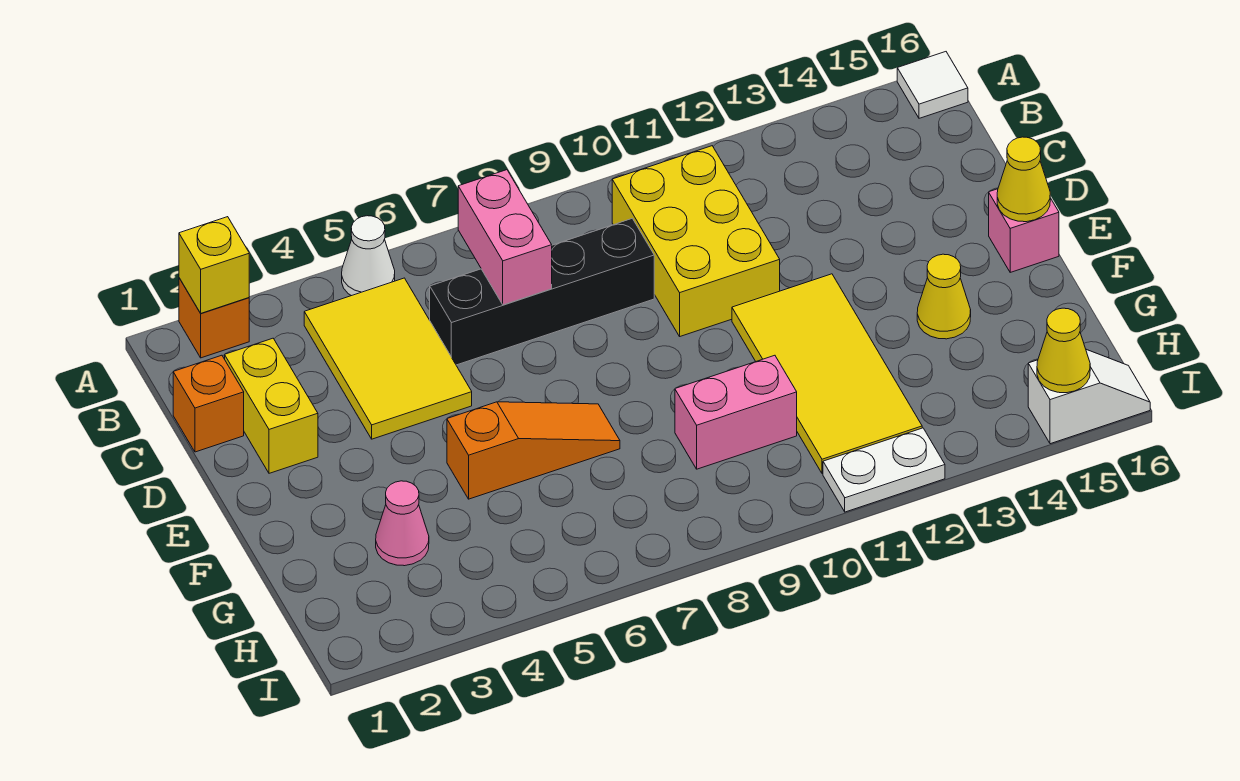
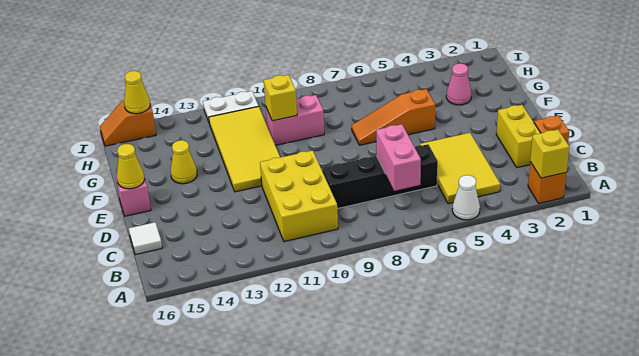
white 1x1 tile [897,52,968,118] -> white 1x1 tile moved to [129,222,162,255]
none -> yellow 1x1 brick [264,75,297,121]
white 1x2 slope [1028,349,1150,444] -> orange 1x2 slope [100,101,156,146]

